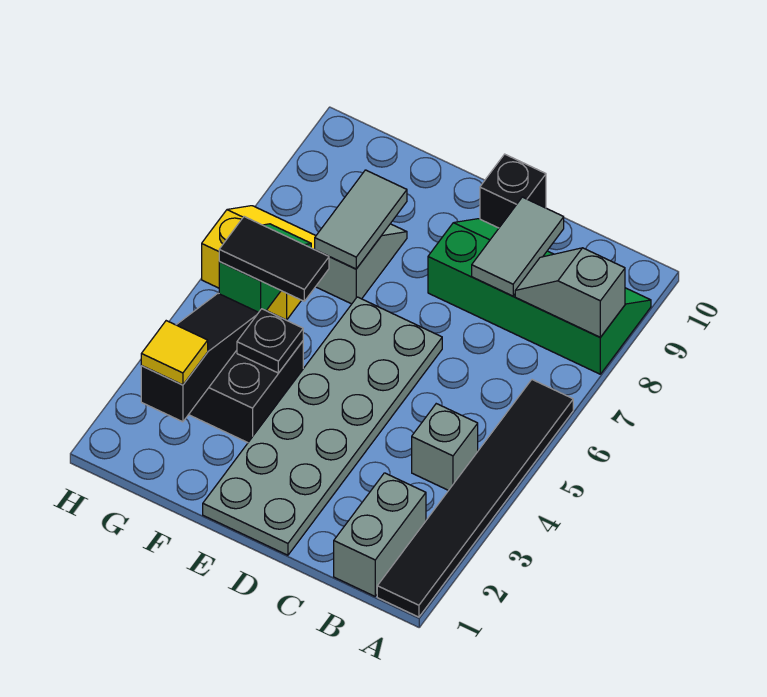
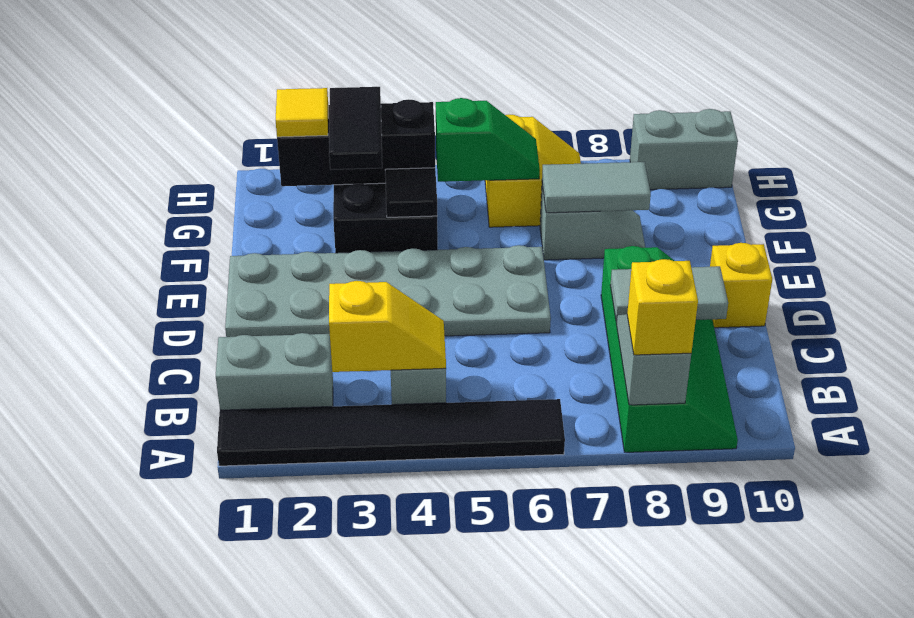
none -> yellow 1x1 brick [627,259,698,355]
none -> yellow 1x2 slope [329,281,446,372]
black 1x1 brick [480,154,546,228] -> yellow 1x1 brick [710,243,772,328]
black 1x1 plate [237,309,303,373] -> black 1x1 tile [385,168,437,217]
black 1x2 tile [219,217,329,301] -> black 1x2 tile moved to [329,87,382,170]
black 1x3 slope [141,293,259,422] -> black 1x3 brick [277,99,435,186]
none -> grey 1x2 brick [630,109,738,190]

